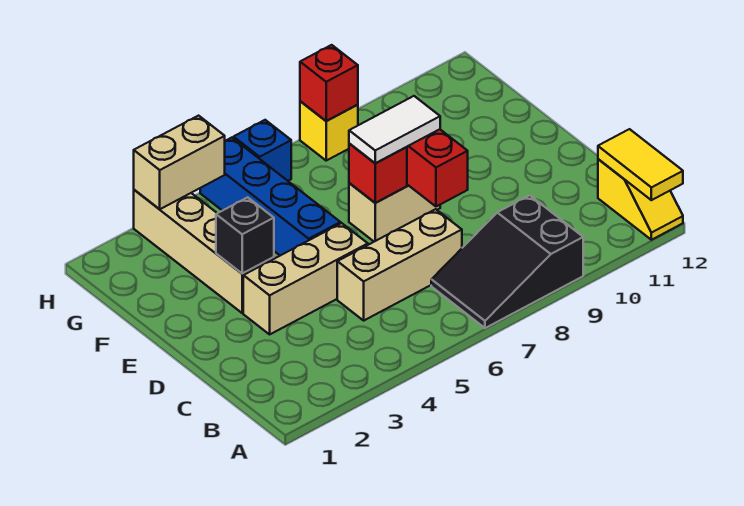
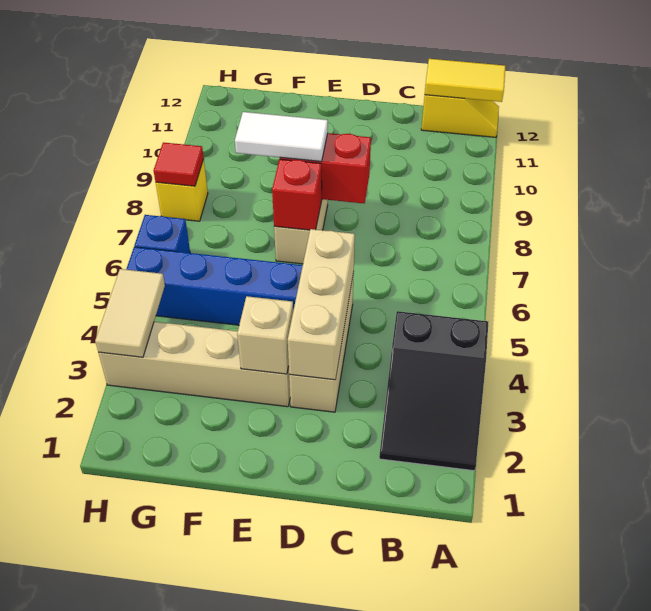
black 2x3 slope [431,195,583,328] -> black 2x3 slope moved to [379,311,488,471]
tan 1x3 brick [337,209,462,320] -> tan 1x3 brick moved to [288,229,355,380]
black 1x1 brick [216,197,274,274] -> tan 1x1 brick [237,296,293,374]
white 1x2 tile [349,96,440,163] -> white 1x2 tile turned to [235,112,328,161]
tan 1x2 brick [134,116,225,209] -> tan 1x2 tile [95,269,165,357]
red 1x1 brick [300,45,358,121] -> red 1x1 tile [154,142,204,186]

